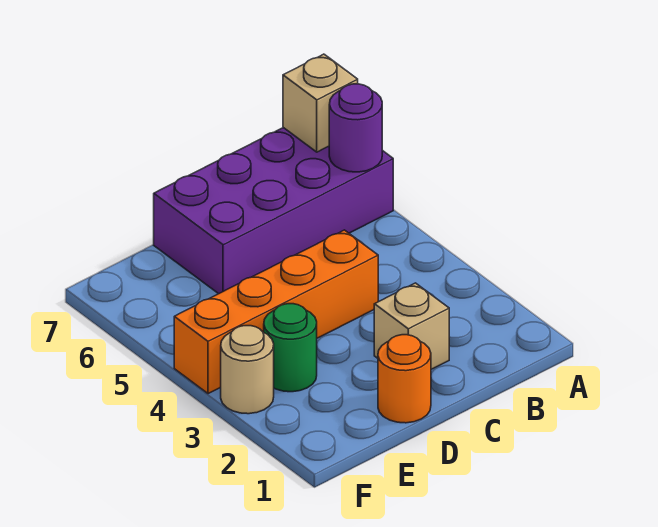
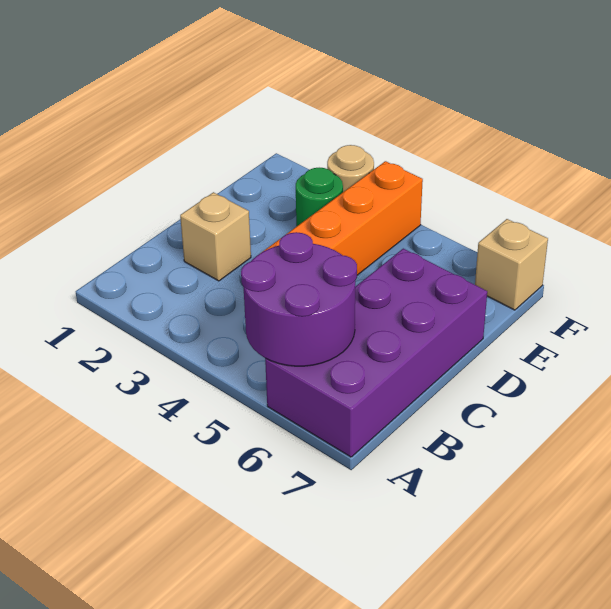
purple 1x1 round brick [329,84,382,172] -> purple 2x2 round brick [241,232,357,366]
tan 1x1 brick [283,54,358,152] -> tan 1x1 brick moved to [475,219,548,310]
orange 1x1 round brick [378,335,431,423] -> none

